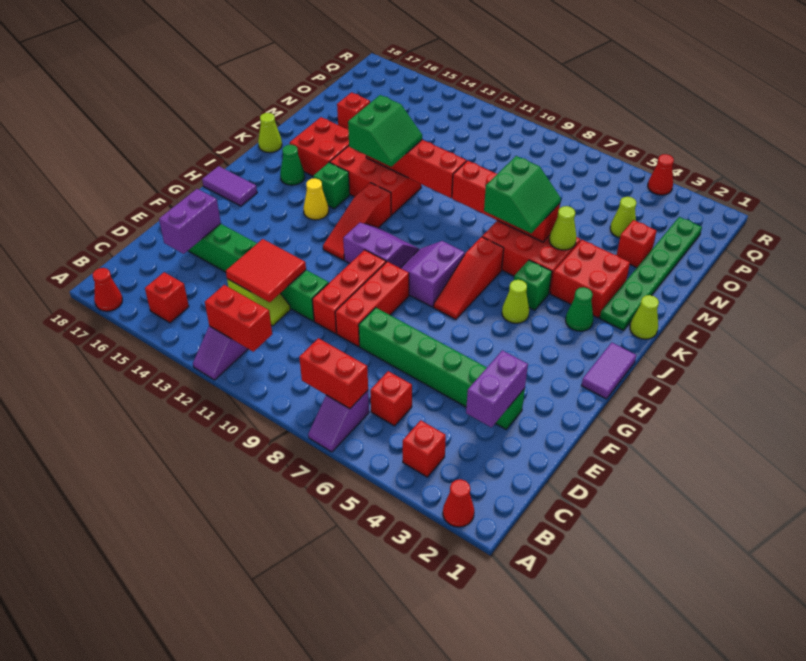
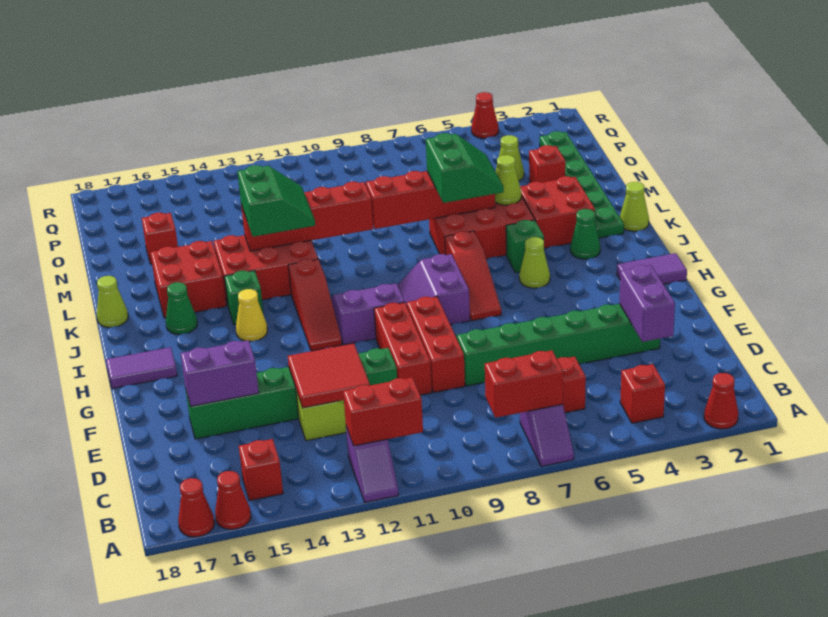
none -> red 1x1 cone [215,471,251,529]
purple 1x2 brick [159,189,221,254] -> purple 1x2 brick turned to [180,340,259,407]
purple 1x2 tile [581,343,636,399] -> purple 1x2 tile turned to [617,253,687,284]

